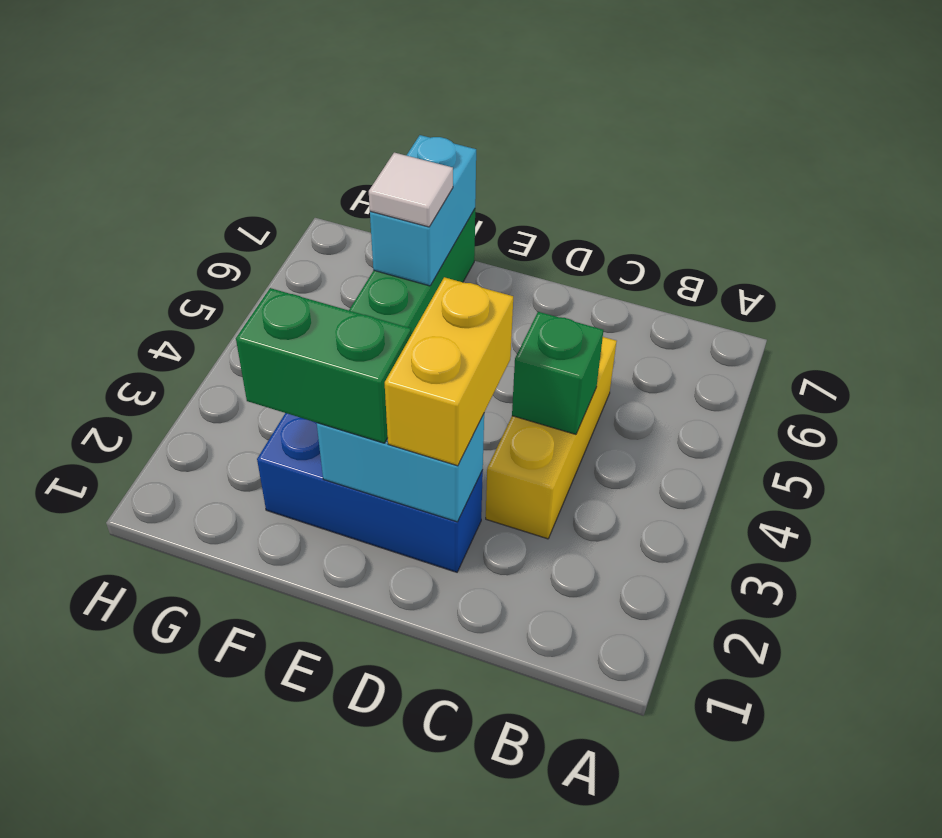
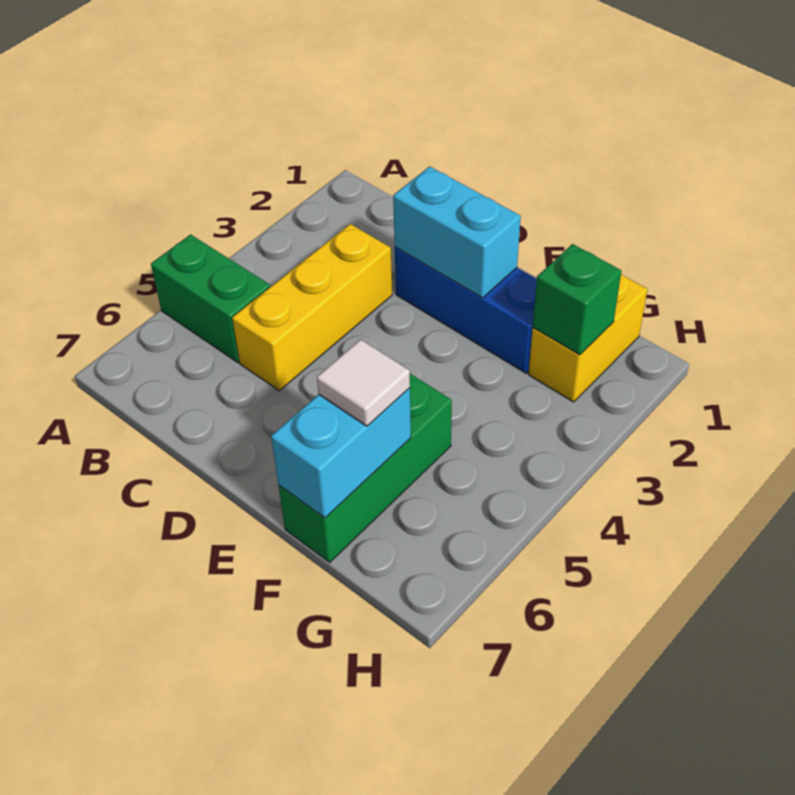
green 1x1 brick [512,312,603,434] -> green 1x1 brick moved to [533,244,621,355]
yellow 1x2 brick [385,277,513,466] -> yellow 1x2 brick moved to [529,274,647,402]
green 1x2 brick [236,288,411,443] -> green 1x2 brick moved to [151,235,270,363]

